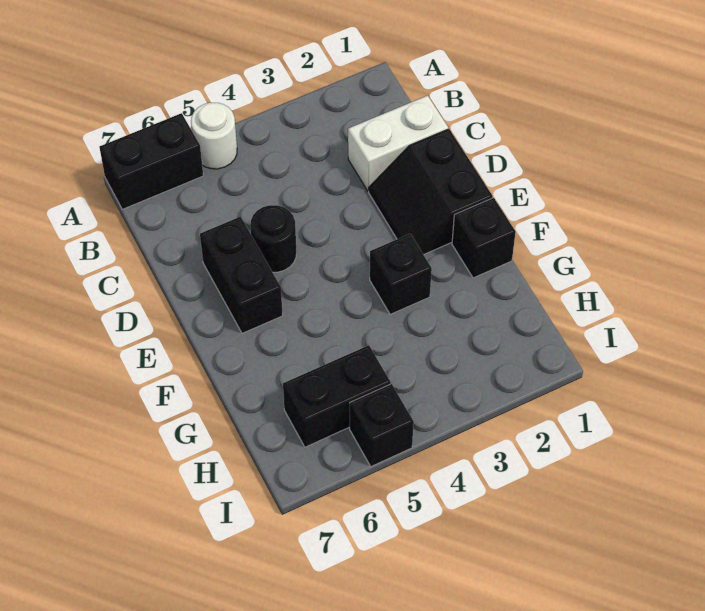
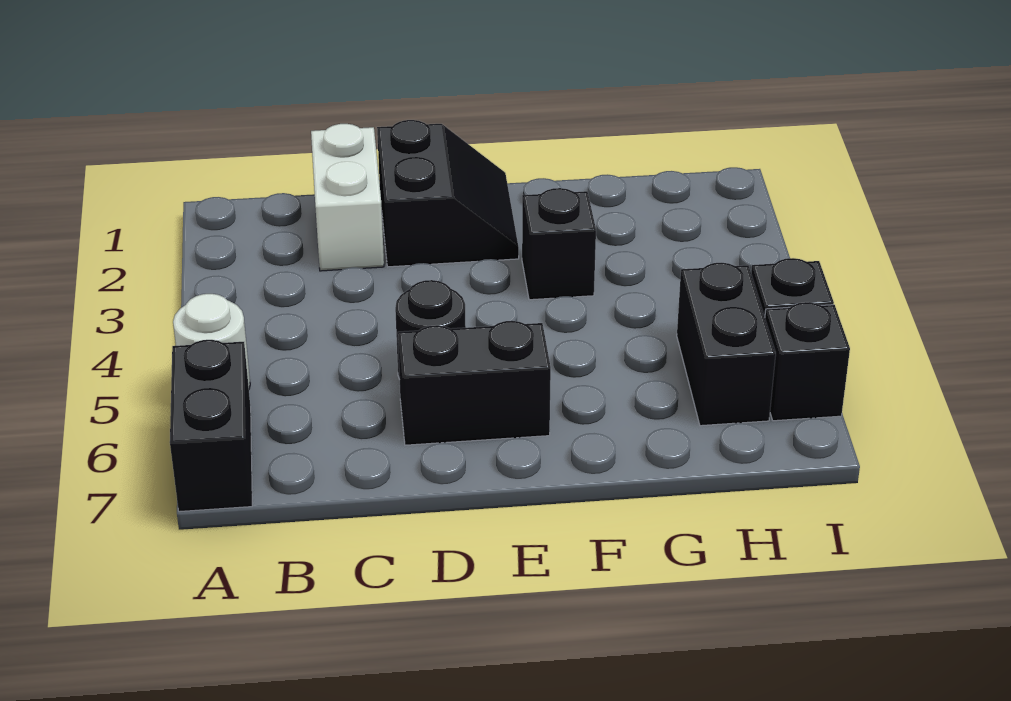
black 2x2 slope [369,129,493,255] -> black 2x2 slope turned to [377,120,519,267]
black 1x1 brick [452,198,516,278] -> black 1x1 brick moved to [765,302,850,421]

